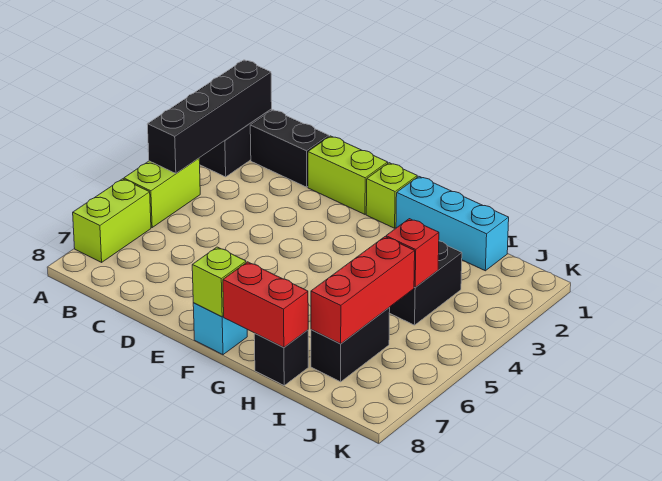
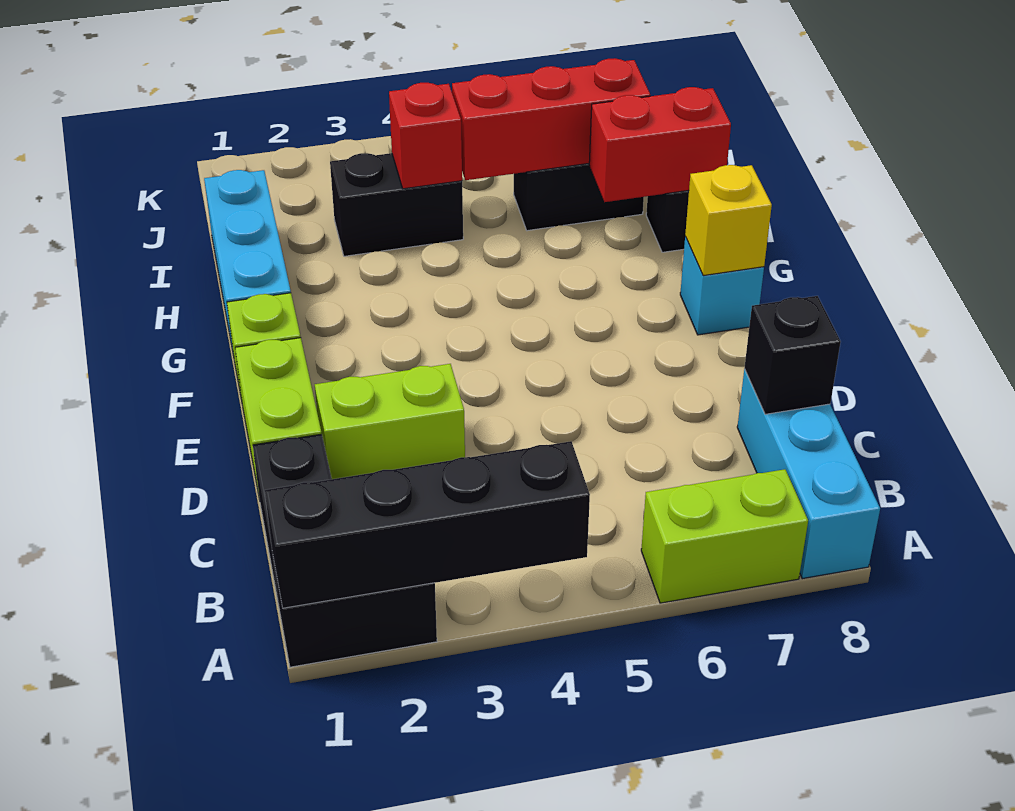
lime 1x2 brick [124,158,200,227] -> lime 1x2 brick moved to [315,364,465,479]
none -> cyan 1x3 brick [737,369,880,579]
none -> black 1x1 brick [745,296,841,414]
lime 1x1 brick [192,247,246,317] -> yellow 1x1 brick [685,165,772,276]
red 1x2 brick [223,262,308,348] -> red 1x2 brick turned to [589,87,731,202]

